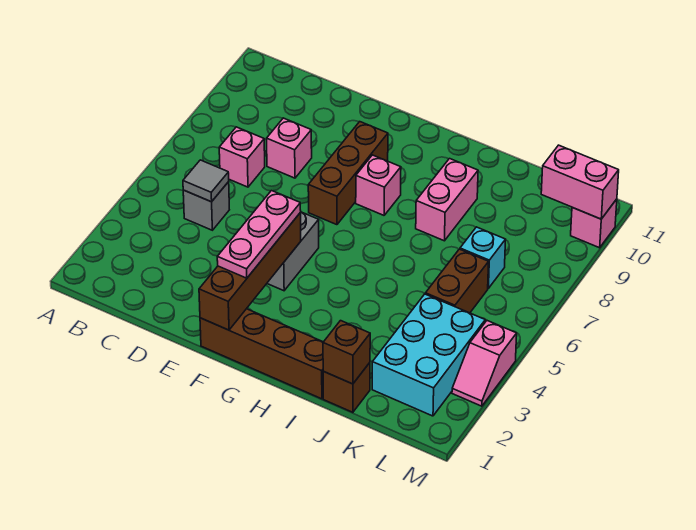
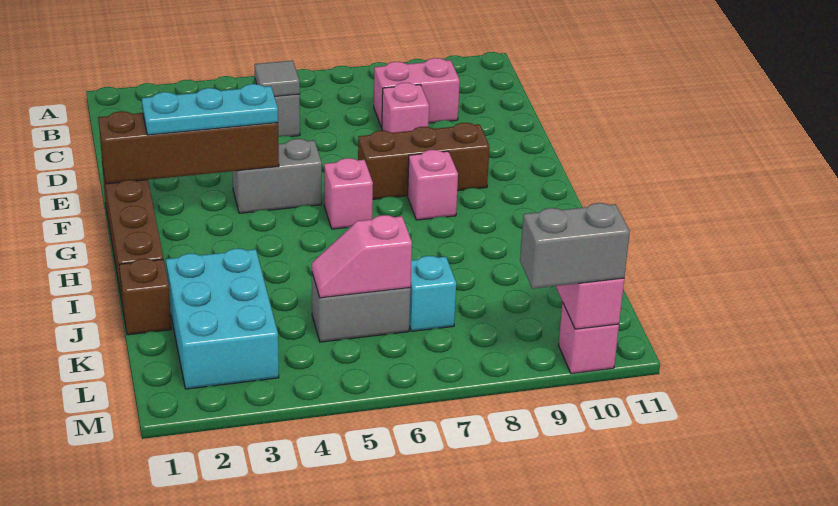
pink 1x1 brick [219,127,265,187] -> pink 1x1 brick moved to [324,158,373,229]
pink 1x3 plate [217,191,301,278] -> cyan 1x3 plate [142,84,278,135]
pink 1x2 brick [416,159,478,241] -> pink 1x2 brick moved to [374,58,460,127]
brown 1x1 brick [323,321,370,384] -> none
cyan 2x3 brick [372,294,485,416] -> cyan 2x3 brick turned to [166,249,279,389]
brown 1x2 brick [425,249,489,313] -> grey 1x2 brick [312,274,410,342]
pink 1x2 slope [452,321,517,406] -> pink 1x2 slope moved to [312,215,412,298]
none -> grey 1x2 brick [520,203,630,289]

